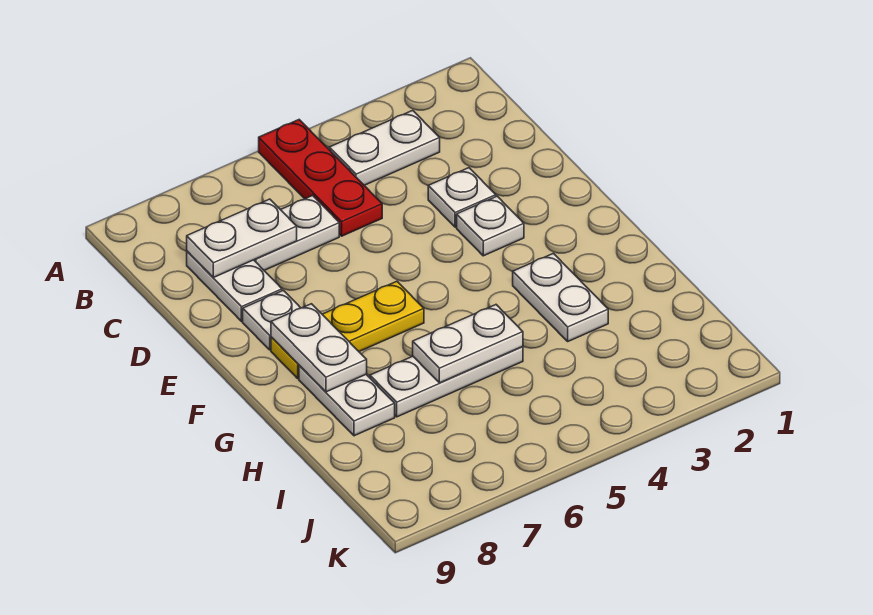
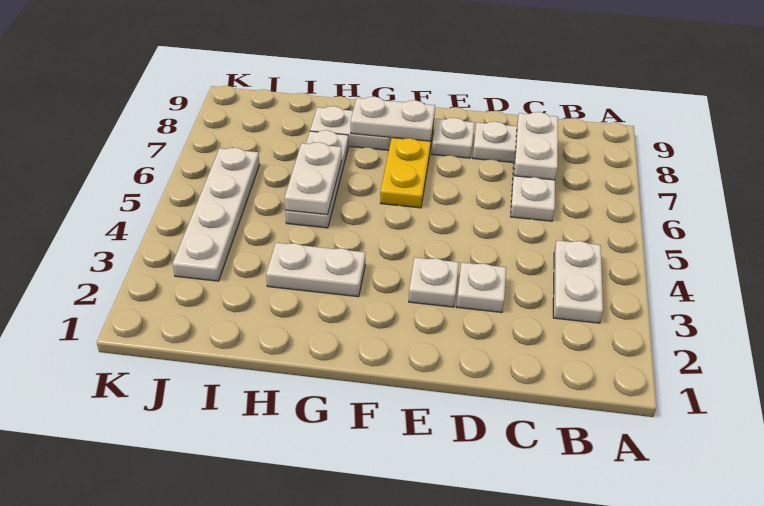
red 1x3 plate [259,120,382,236] -> none
none -> white 1x4 plate [173,148,260,281]

